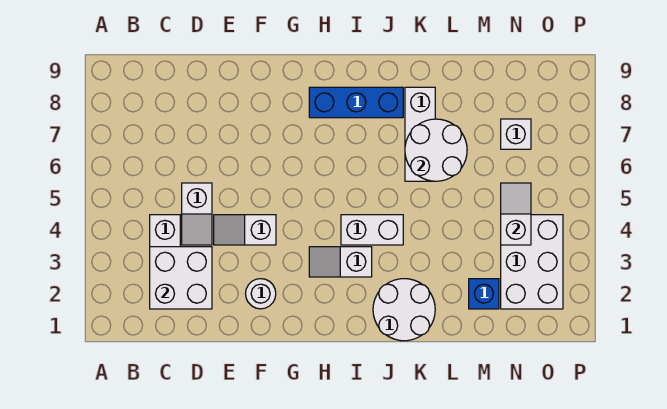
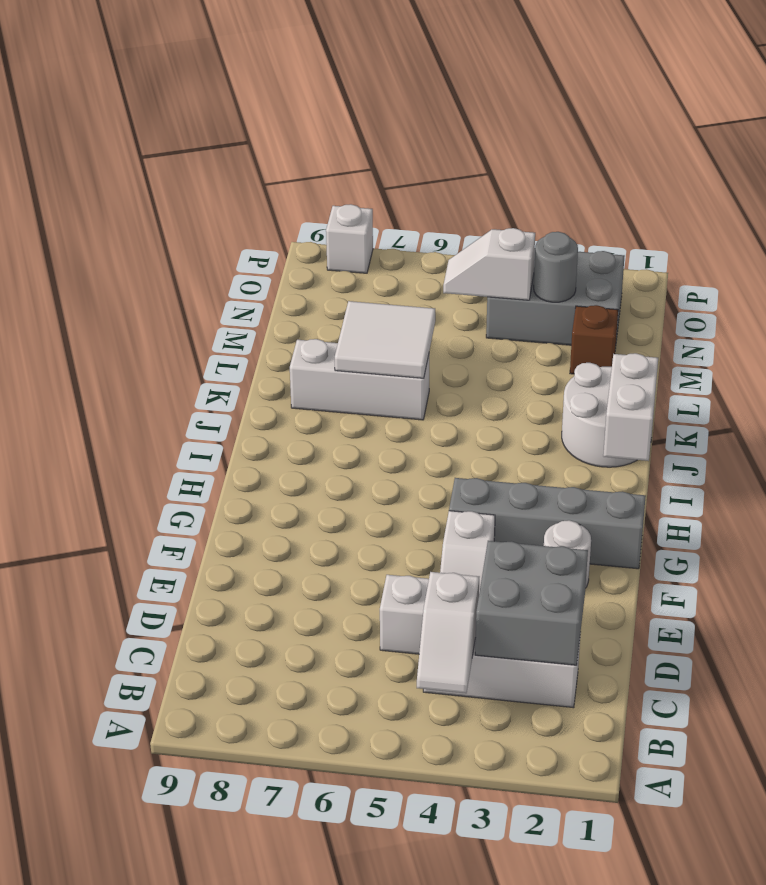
white 2x2 brick [150,247,212,309] -> grey 2x2 brick [475,541,588,665]
none -> grey 1x4 brick [449,478,646,569]
white 1x2 slope [309,247,372,277] -> white 1x2 slope moved to [417,572,479,693]
blue 1x3 brick [309,87,403,118] -> none
white 1x2 brick [341,215,403,245] -> white 1x2 brick moved to [603,353,658,461]
white 2x2 round brick [405,119,467,181] -> white 2x2 tile [335,301,435,378]
blue 1x1 brick [469,279,499,309] -> brown 1x1 brick [570,305,618,374]
white 2x3 brick [501,215,563,309] -> grey 2x3 brick [486,251,624,349]
none -> grey 1x1 round brick [534,232,578,302]
white 1x1 brick [501,119,531,149] -> white 1x1 brick moved to [326,204,373,273]

